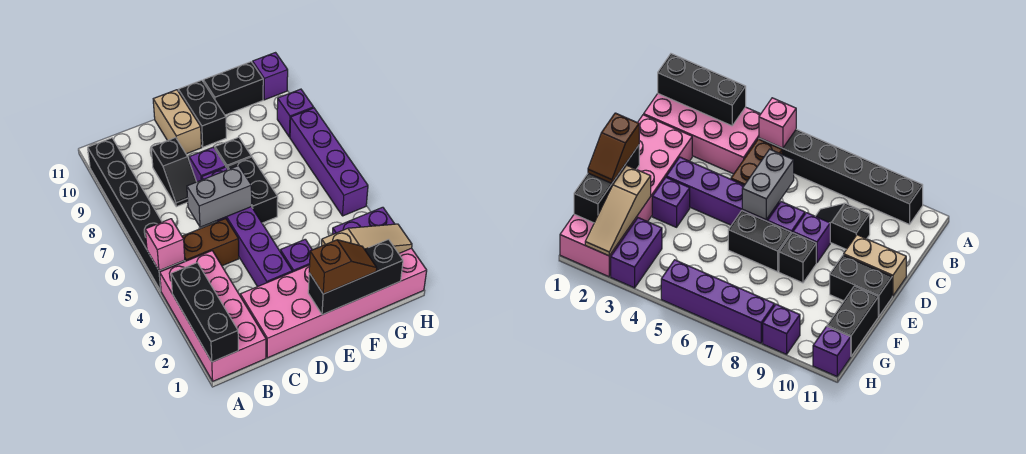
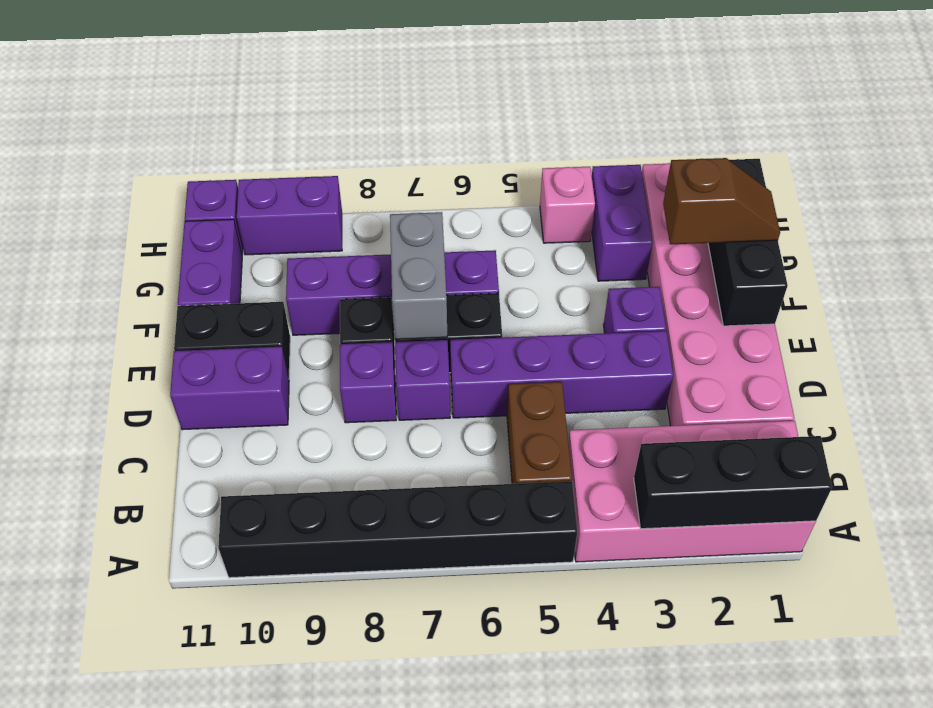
pink 1x1 brick [145,219,185,271] -> pink 1x1 brick moved to [540,167,595,243]
grey 1x2 brick [187,166,252,227] -> grey 1x2 brick moved to [390,212,447,339]
black 1x2 slope [151,138,196,207] -> none
tan 1x2 brick [153,90,202,154] -> purple 1x2 brick [170,347,289,430]
brown 1x2 slope [309,240,377,294] -> brown 1x2 slope turned to [663,158,780,244]
tan 1x3 slope [322,224,412,254] -> none
black 1x2 brick [203,62,263,115] -> purple 1x2 brick [178,219,242,306]
purple 1x4 brick [290,108,368,216] -> purple 1x4 brick moved to [286,250,499,335]
purple 1x1 brick [277,89,313,137] -> purple 1x2 brick [237,176,342,255]

